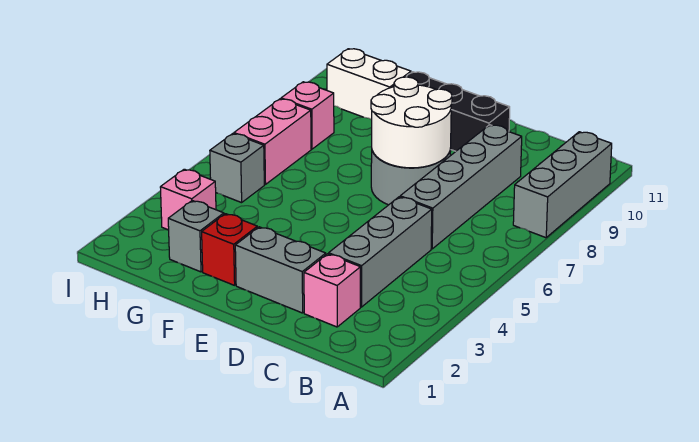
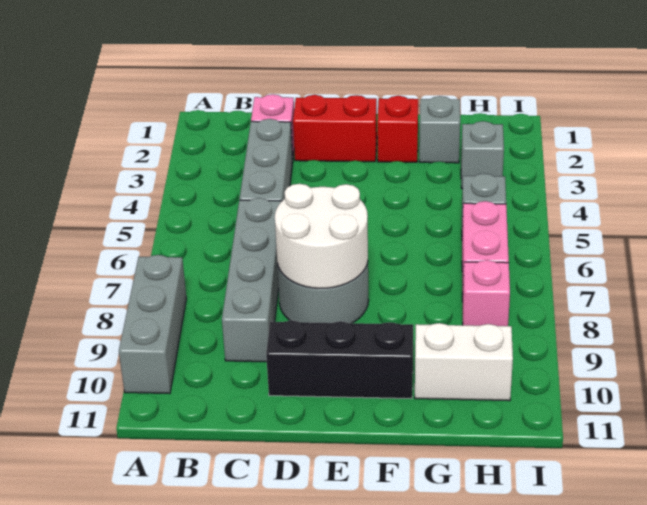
grey 1x2 brick [235,227,326,313] -> red 1x2 brick [293,95,377,162]
pink 1x1 brick [160,169,216,230] -> grey 1x1 brick [461,121,504,189]

